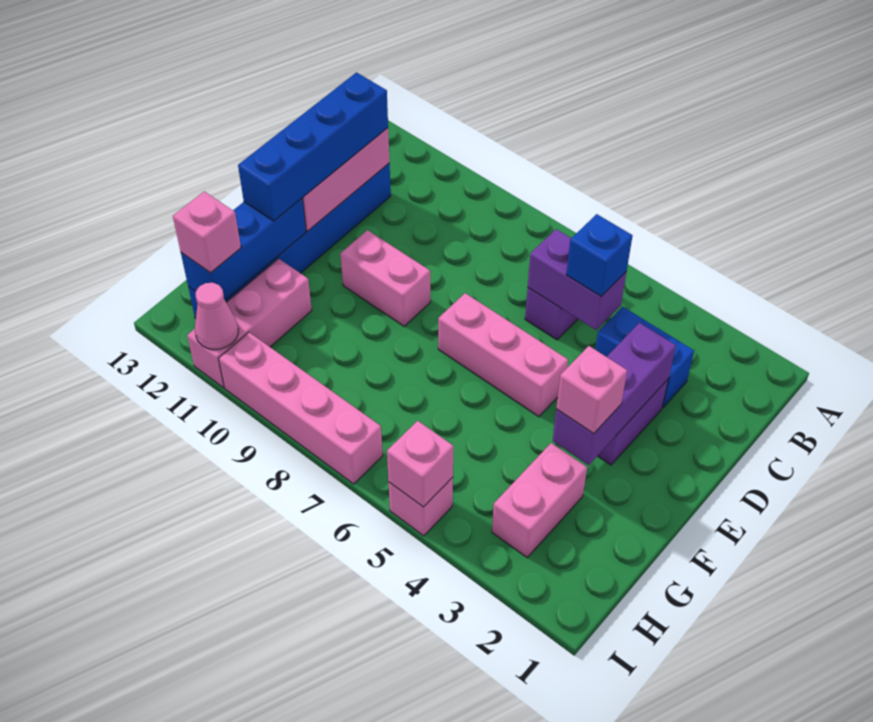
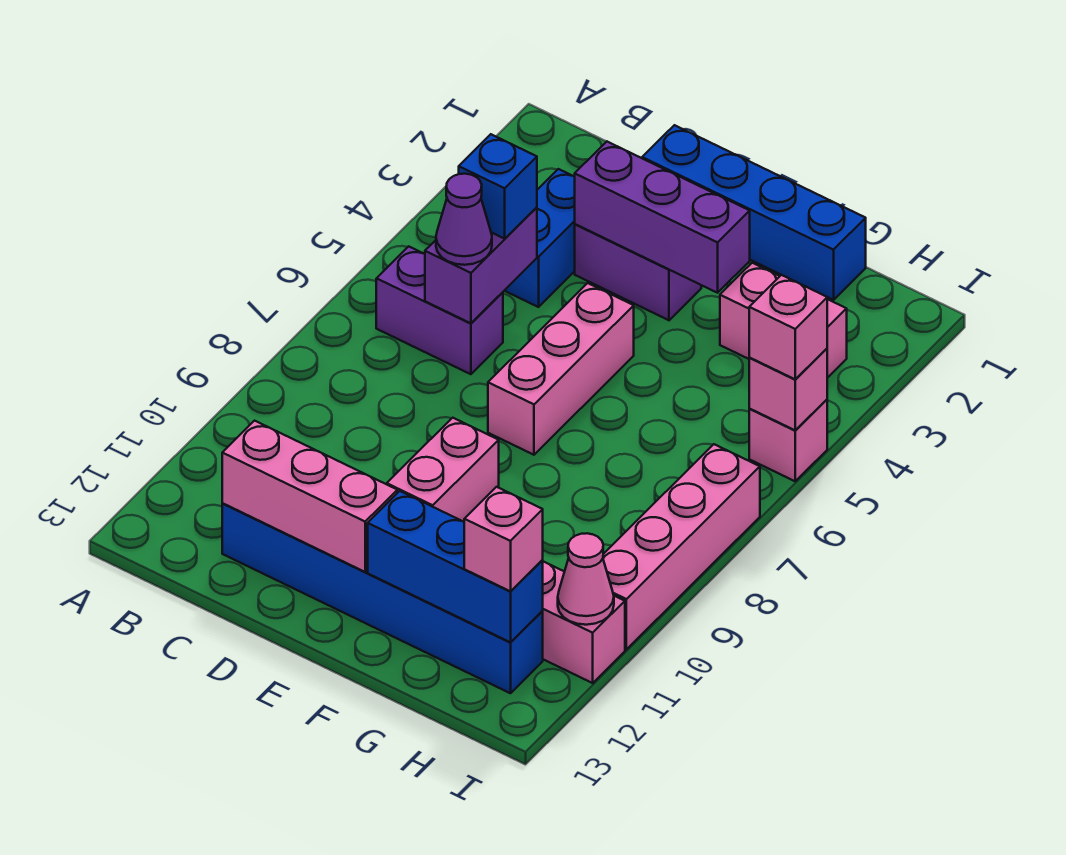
none -> purple 1x1 cone [436,174,492,265]
blue 1x4 brick [238,73,388,221] -> blue 1x4 brick moved to [642,125,866,300]
pink 1x1 brick [556,346,627,434] -> pink 1x1 brick moved to [749,275,827,379]

